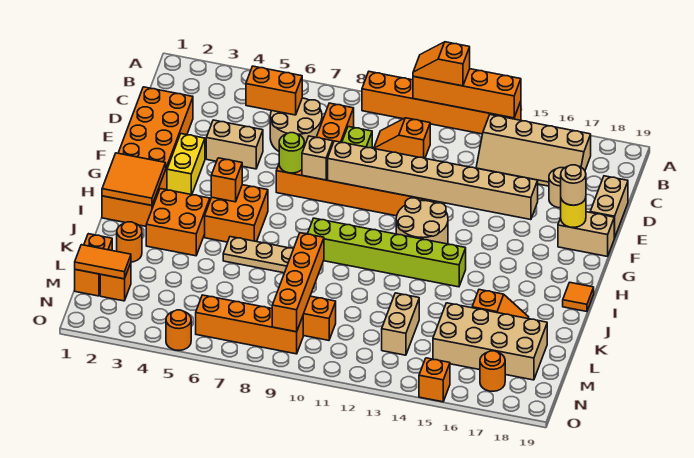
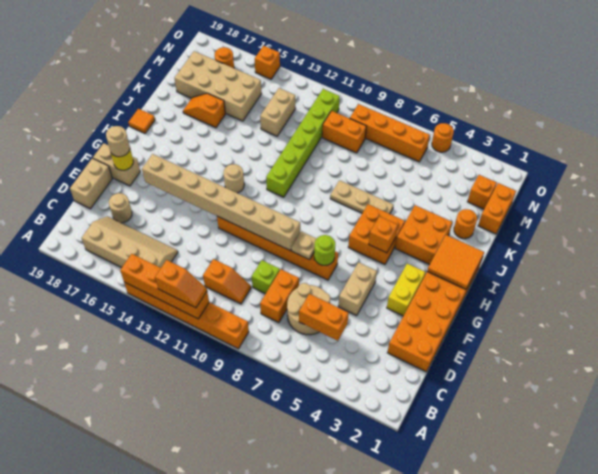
tan 1x2 brick [206,120,263,169] -> tan 1x2 brick turned to [338,262,377,316]
tan 1x1 brick [302,136,333,180] -> tan 1x1 plate [291,231,317,260]
tan 2x2 round brick [396,198,448,244] -> tan 1x1 round brick [224,164,244,193]
lime 1x6 brick [308,218,466,287] -> lime 1x6 brick turned to [266,89,340,197]
orange 1x4 brick [272,233,324,332] -> none
orange 1x2 tile [75,245,131,279] -> none

